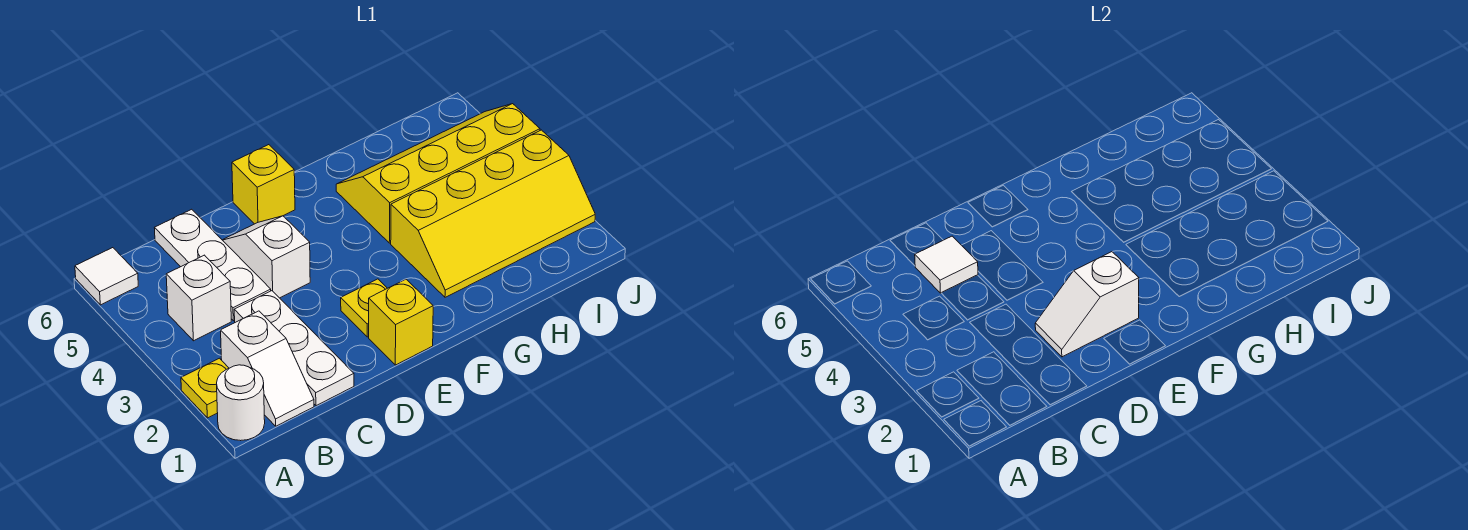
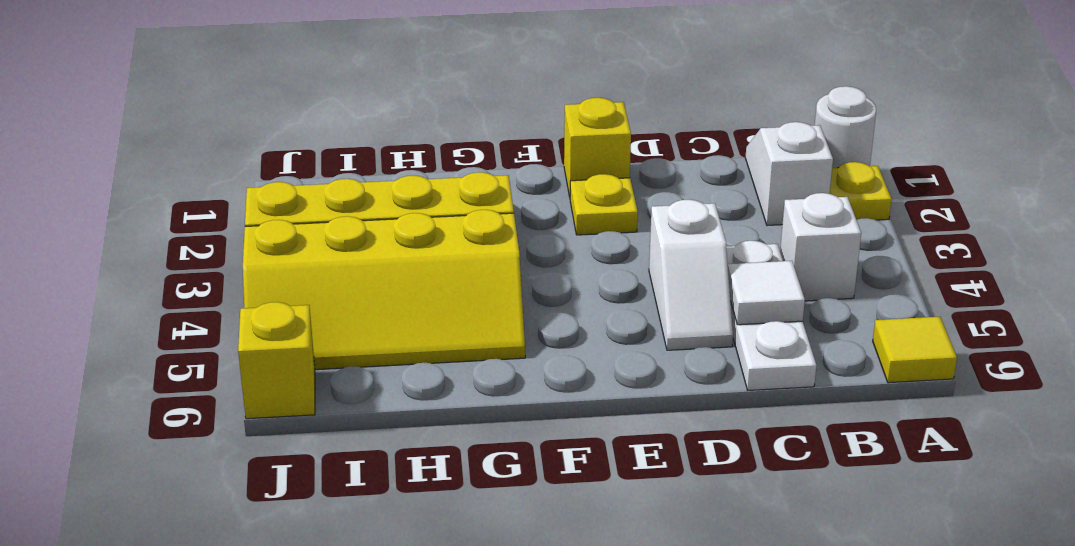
white 1x1 tile [75,248,138,305] -> yellow 1x1 tile [873,317,957,383]
white 1x3 plate [234,291,354,406] -> none
white 1x2 slope [1035,252,1139,357] -> none
yellow 1x1 brick [232,145,295,224] -> yellow 1x1 brick moved to [238,302,315,419]

